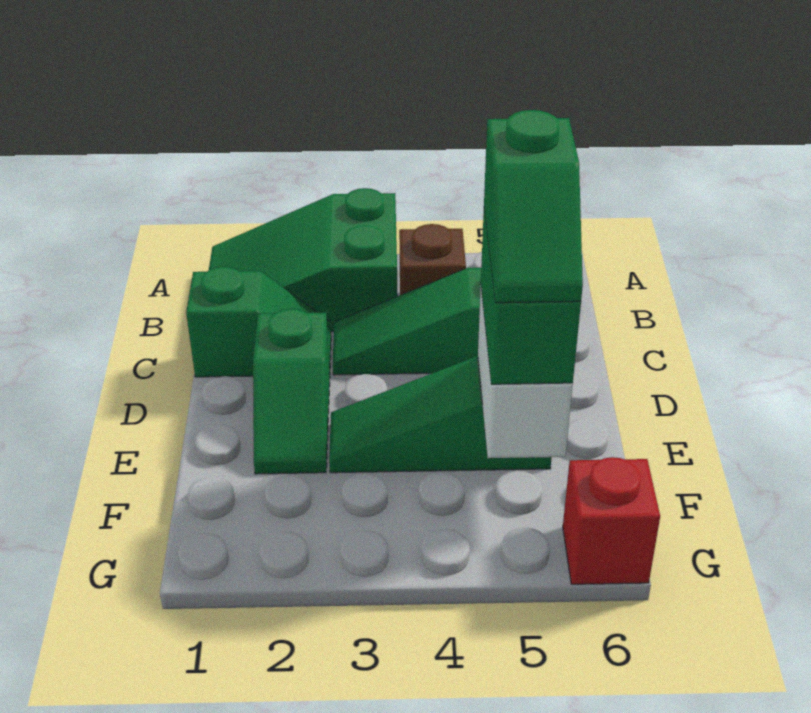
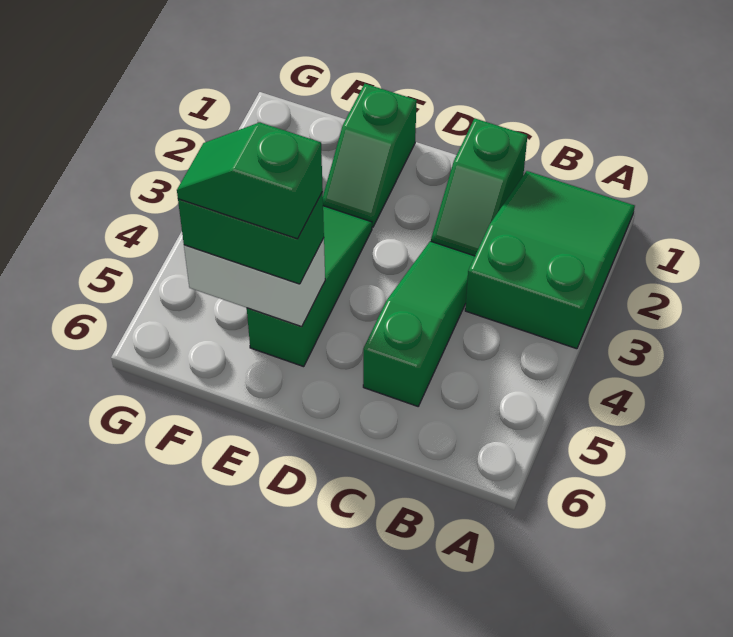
brown 1x1 brick [399,224,466,295] -> none
green 1x2 slope [253,309,330,474] -> green 1x2 slope turned to [323,84,417,227]
red 1x1 brick [563,457,660,584] -> none

